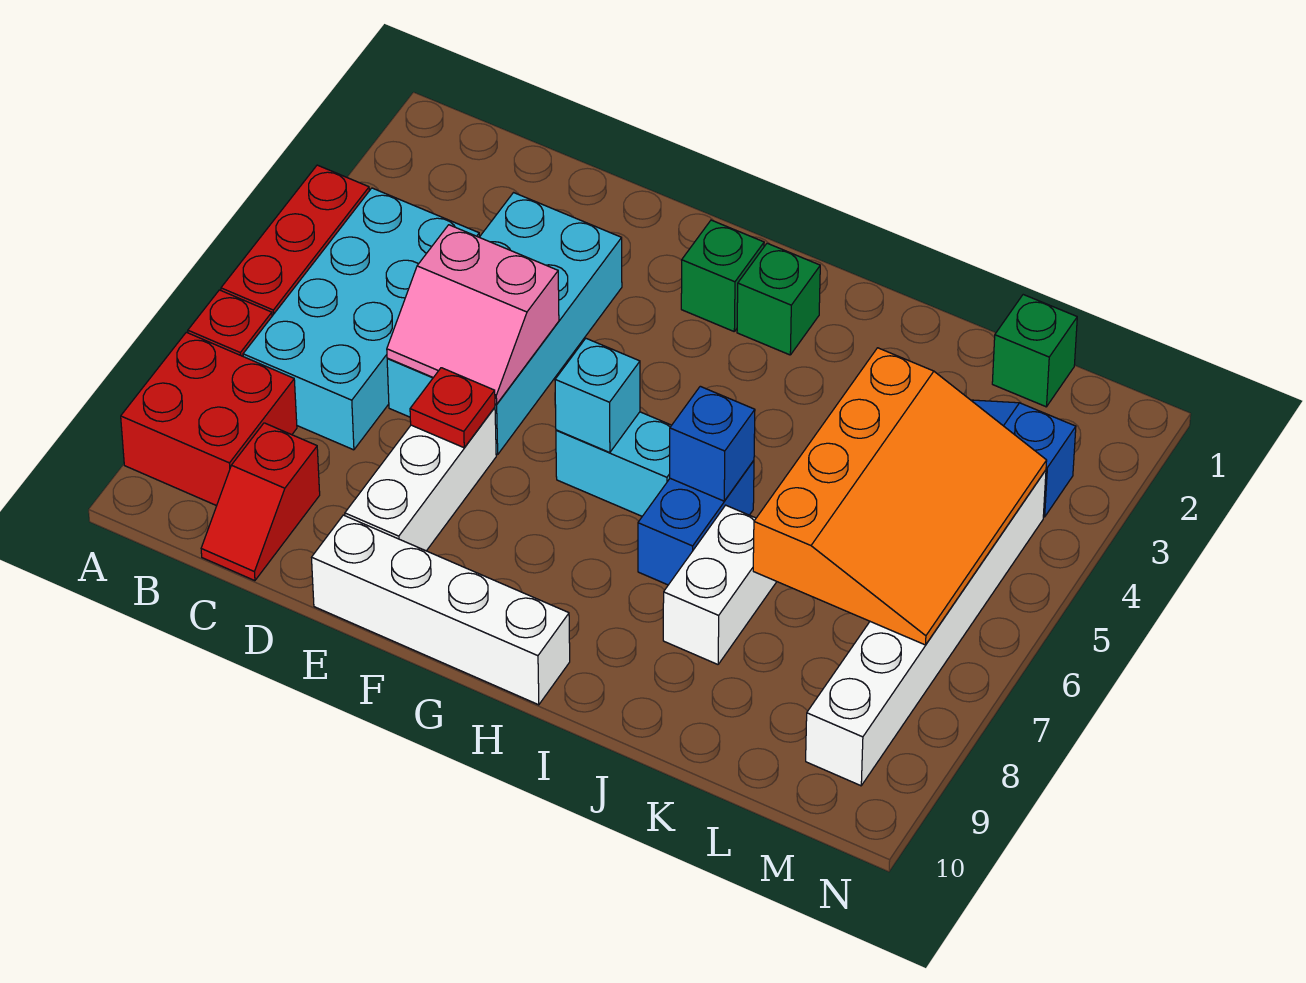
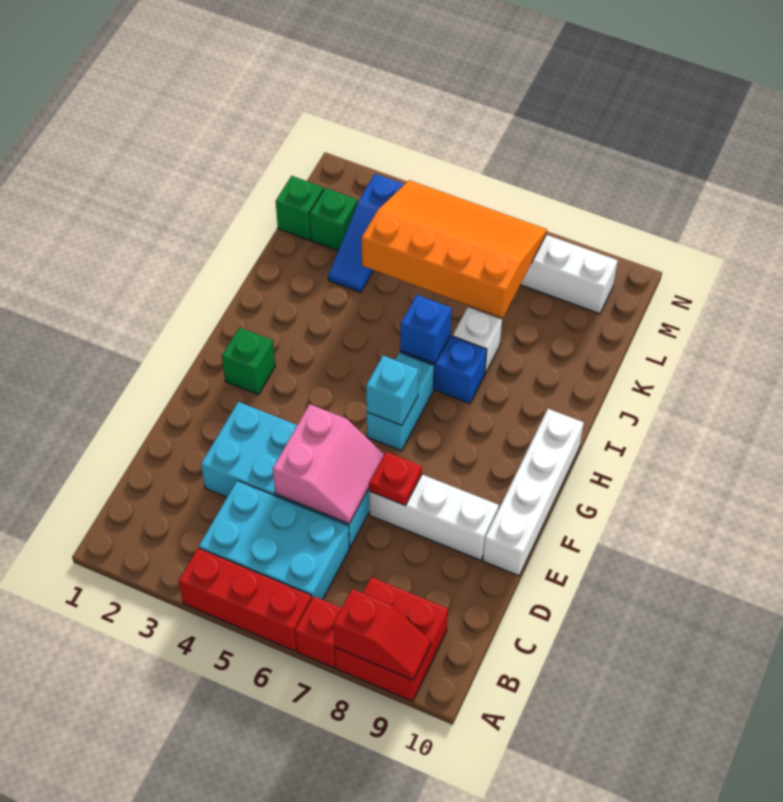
cyan 2x4 brick [243,188,479,450] -> cyan 2x3 brick [199,481,349,600]
red 1x2 slope [201,423,320,581] -> red 1x2 slope moved to [333,589,431,680]
green 1x1 brick [737,243,820,355] -> green 1x1 brick moved to [309,188,357,251]
white 1x2 brick [663,505,777,664] -> white 1x1 brick [453,307,502,373]

